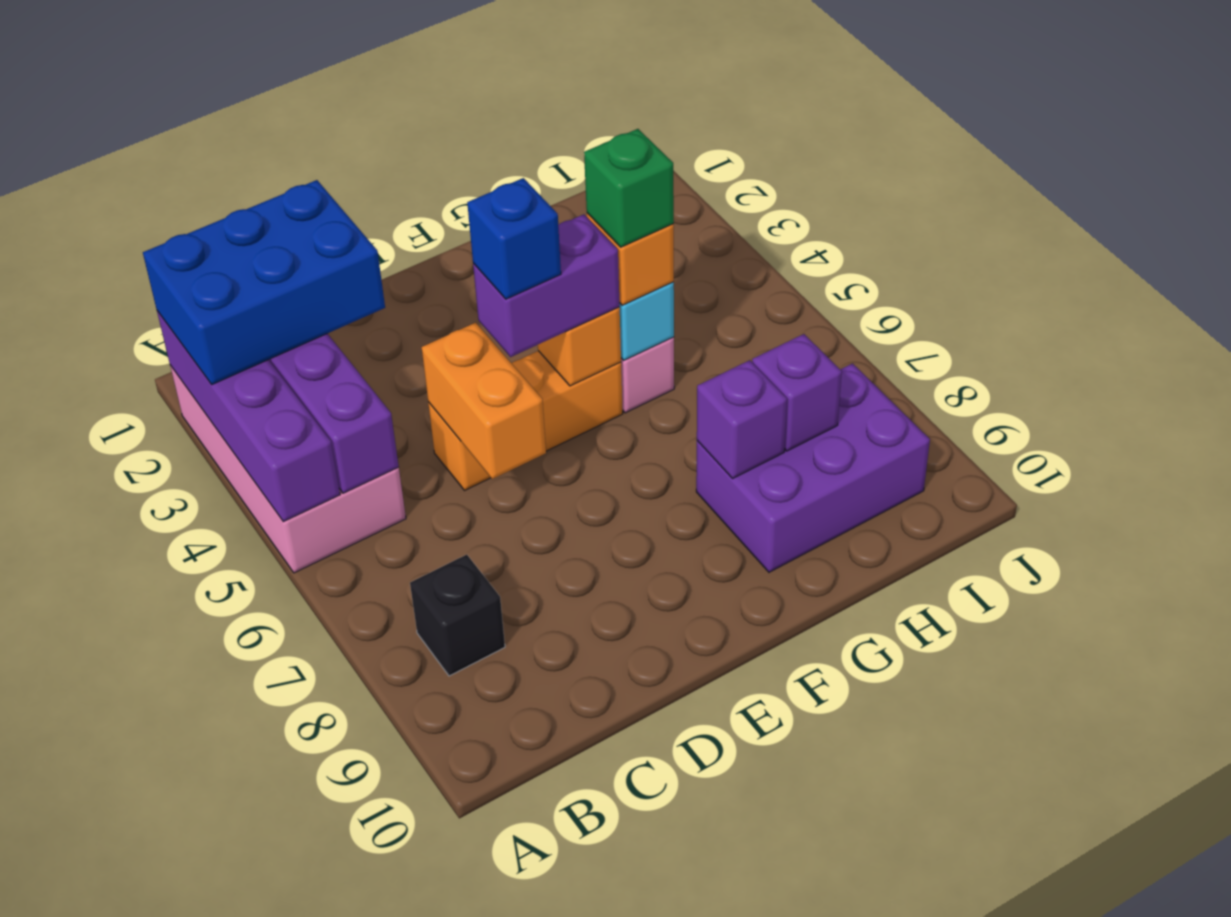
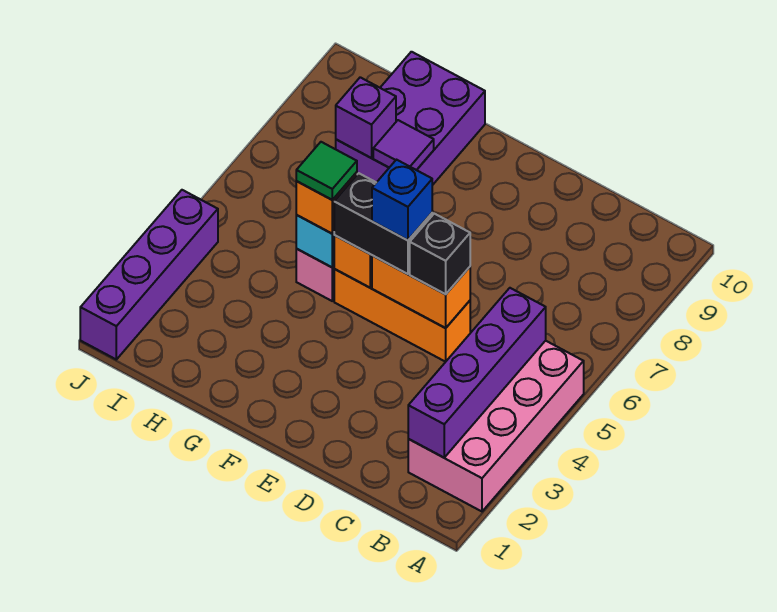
purple 1x4 brick [157,311,340,522] -> purple 1x4 brick moved to [80,190,218,359]
blue 2x3 brick [143,180,385,384] -> none
black 1x1 brick [410,555,505,676] -> black 1x1 brick moved to [410,214,470,294]
orange 1x2 brick [422,323,546,479] -> orange 1x2 brick turned to [372,255,470,328]
purple 1x2 brick [473,214,620,357] -> black 1x2 brick [334,173,432,274]
green 1x1 brick [584,129,674,247] -> green 1x1 tile [296,142,357,200]
purple 2x3 brick [696,364,930,572] -> purple 2x3 brick turned to [336,52,485,185]
purple 1x1 brick [697,360,787,478] -> purple 1x1 tile [373,120,434,170]

